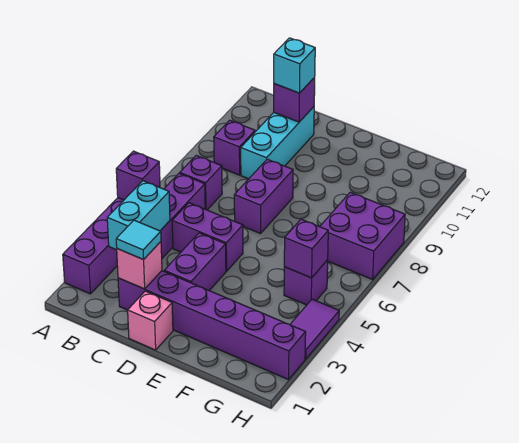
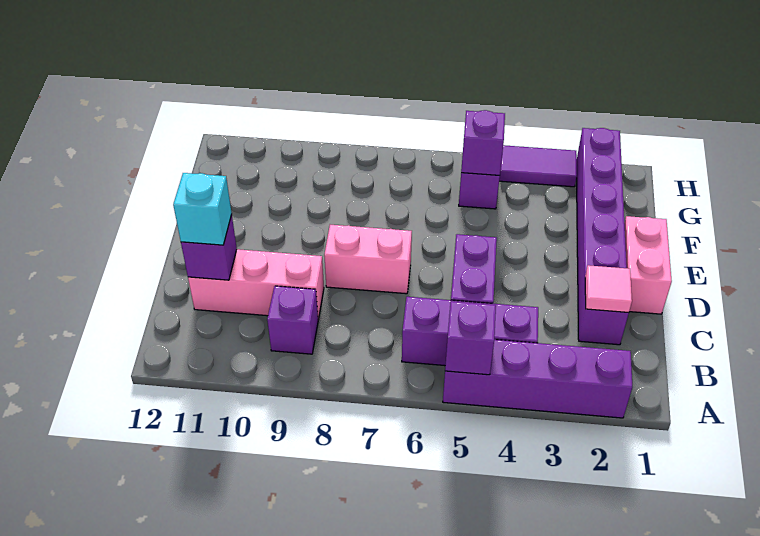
cyan 1x2 brick [107,181,170,250] -> none
purple 1x1 brick [180,155,222,210] -> none
pink 1x1 brick [117,242,162,289] -> pink 1x1 tile [585,265,632,312]
cyan 1x1 tile [116,220,161,260] -> none
cyan 1x3 brick [241,107,314,179] -> pink 1x3 brick [188,249,324,319]
pink 1x1 brick [128,291,173,350] -> pink 1x2 brick [624,216,672,314]
purple 1x2 brick [164,233,226,291] -> none
purple 1x2 brick [234,159,293,233] -> pink 1x2 brick [324,225,412,294]
purple 2x2 brick [320,192,405,280] -> none

